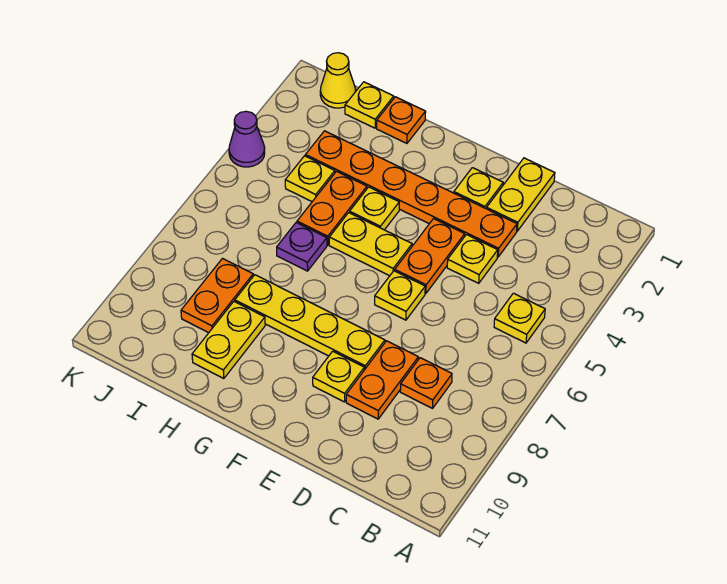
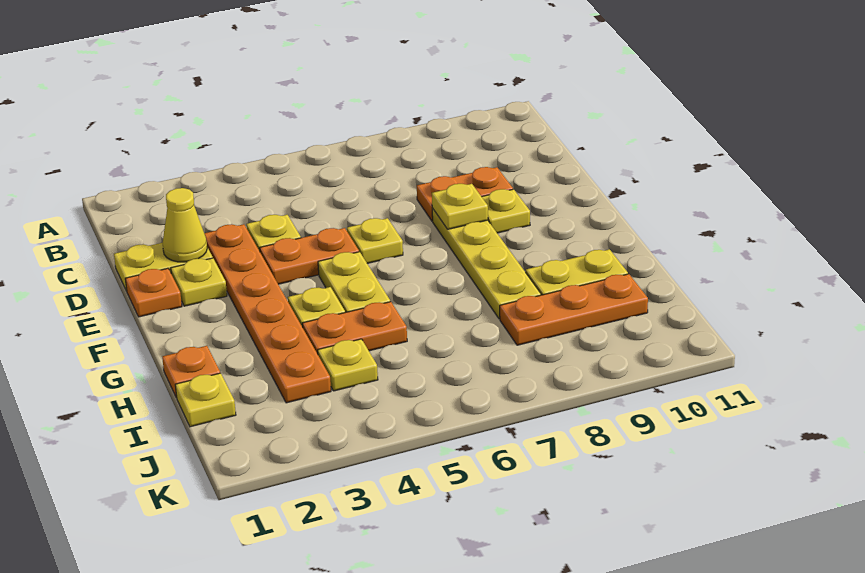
yellow 1x1 plate [494,293,545,343] -> yellow 1x1 plate moved to [432,184,488,229]
orange 1x1 plate [400,358,452,408] -> orange 1x1 plate moved to [125,268,182,317]
purple 1x1 plate [277,223,327,271] -> none
orange 1x2 plate [181,259,253,333] -> orange 1x3 plate [500,274,648,345]
yellow 1x1 cone [320,53,356,108] -> yellow 1x1 cone moved to [163,188,207,262]
purple 1x1 cone [229,111,265,167] -> none

